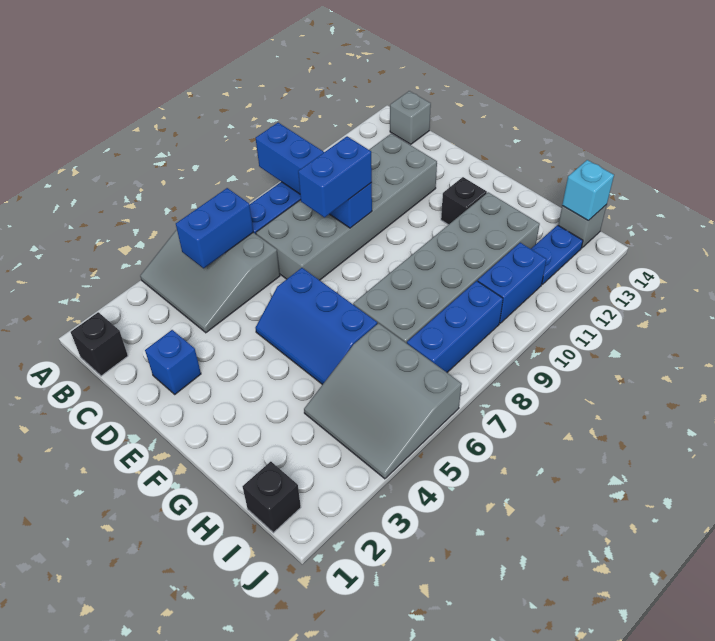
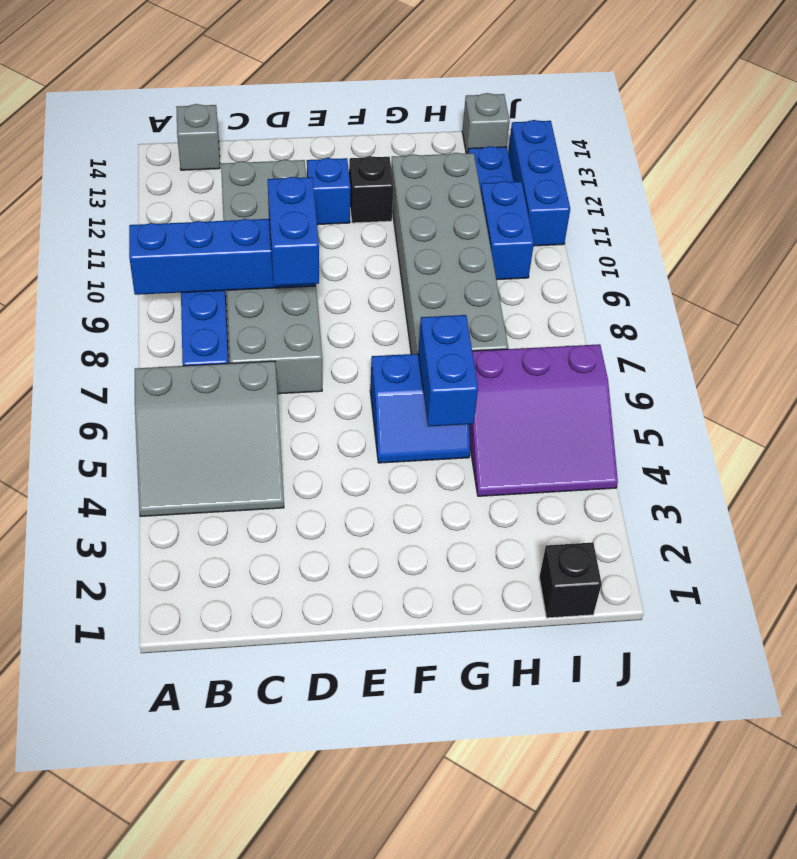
black 1x1 brick [71,312,128,376] -> none
blue 1x2 brick [176,188,253,268] -> blue 1x2 brick moved to [418,315,478,427]
blue 1x1 brick [145,330,201,394] -> blue 1x1 brick moved to [307,158,351,225]
blue 2x3 slope [255,268,377,385] -> blue 2x2 slope [370,354,470,463]
grey 3x3 slope [304,323,462,479] -> purple 3x3 slope [469,344,618,496]
blue 1x3 brick [407,281,503,372] -> blue 1x3 brick moved to [508,120,570,246]
cyan 1x1 brick [562,160,614,220] -> none

